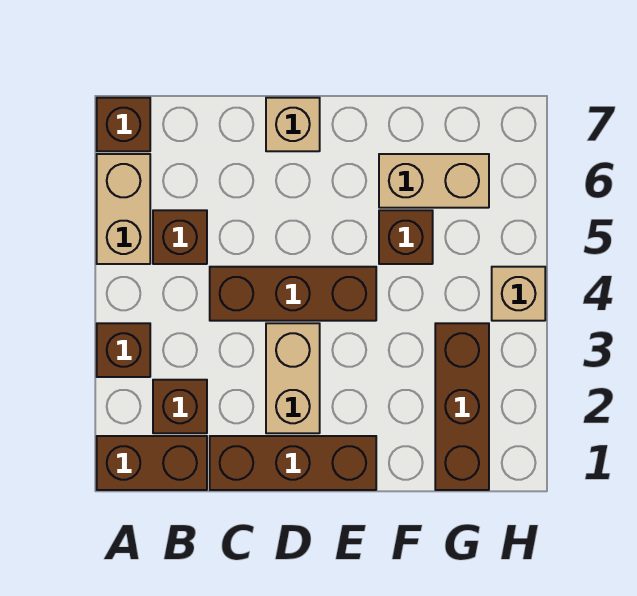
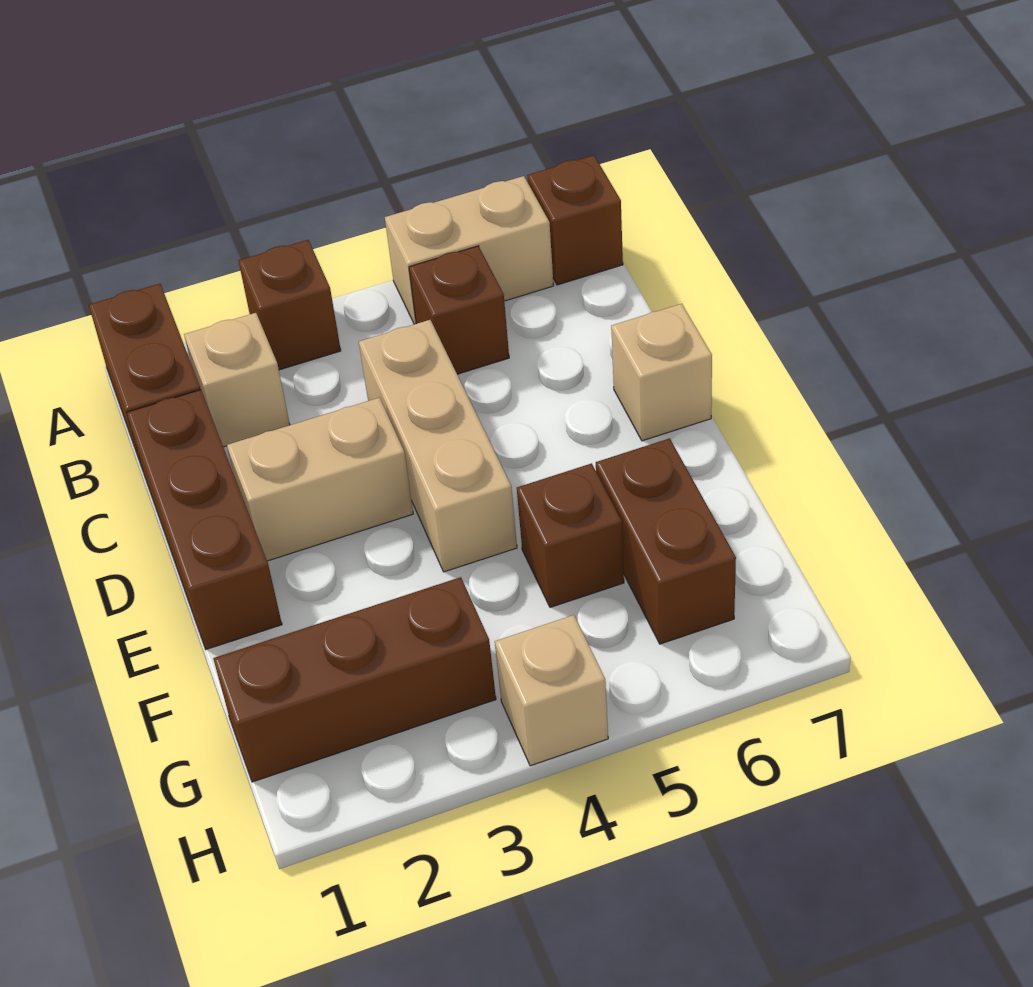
brown 1x1 brick [153,380,207,433] -> tan 1x1 brick [184,313,290,447]
brown 1x3 brick [210,267,376,321] -> tan 1x3 brick [359,320,517,572]
tan 1x2 brick [379,154,489,208] -> brown 1x2 brick [596,438,736,644]

